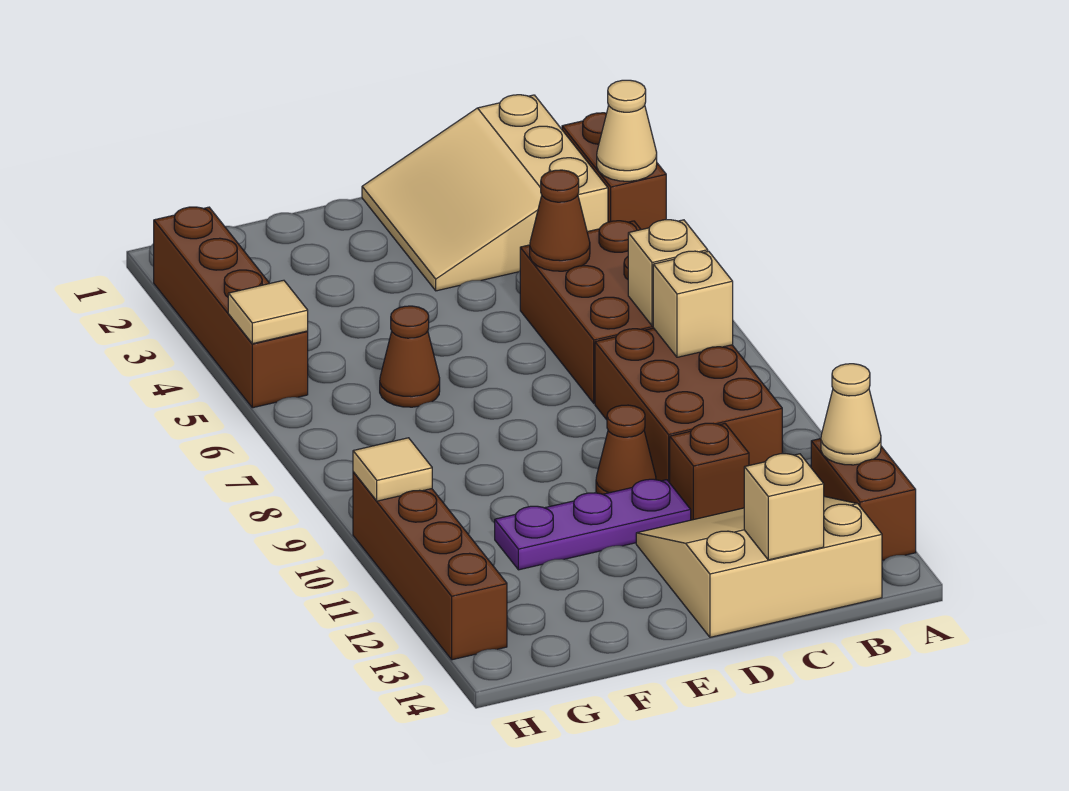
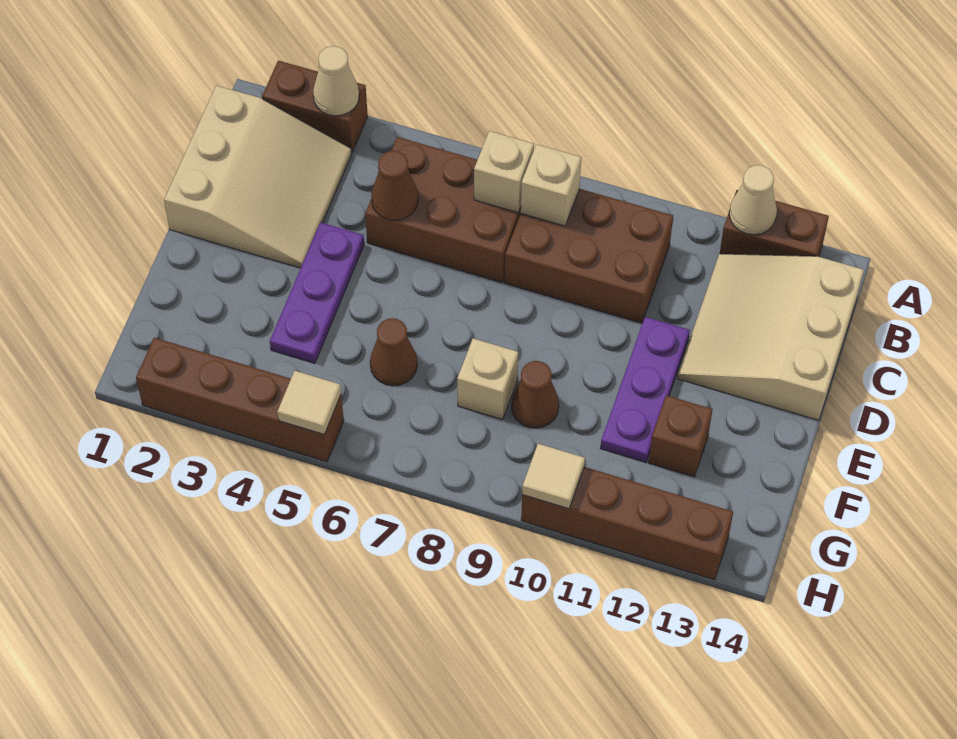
tan 3x3 slope [362,95,608,291] -> tan 3x3 slope turned to [164,85,352,268]
brown 1x1 brick [670,423,749,520] -> brown 1x1 brick moved to [649,395,713,477]
tan 1x1 brick [744,454,824,560] -> tan 1x1 brick moved to [457,338,518,420]
none -> purple 1x3 plate [270,222,364,363]
brown 1x1 cone [596,405,656,494] -> brown 1x1 cone moved to [511,361,559,428]

